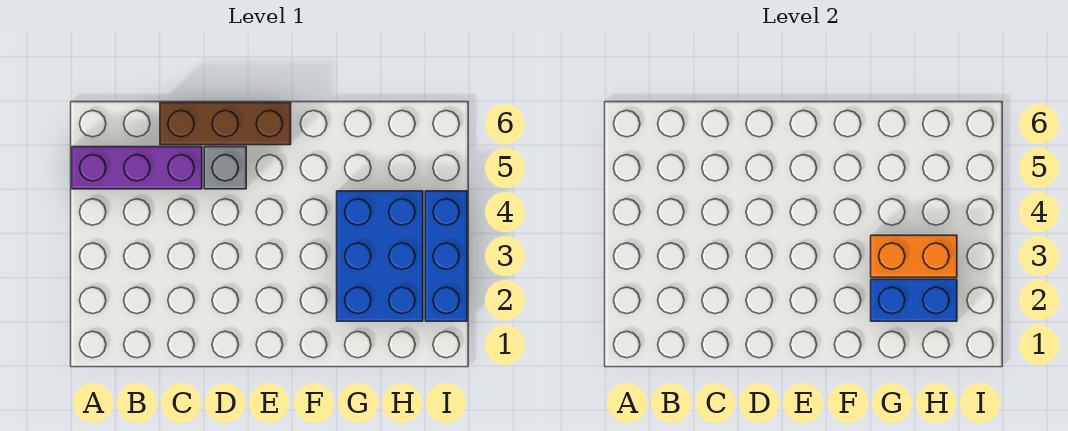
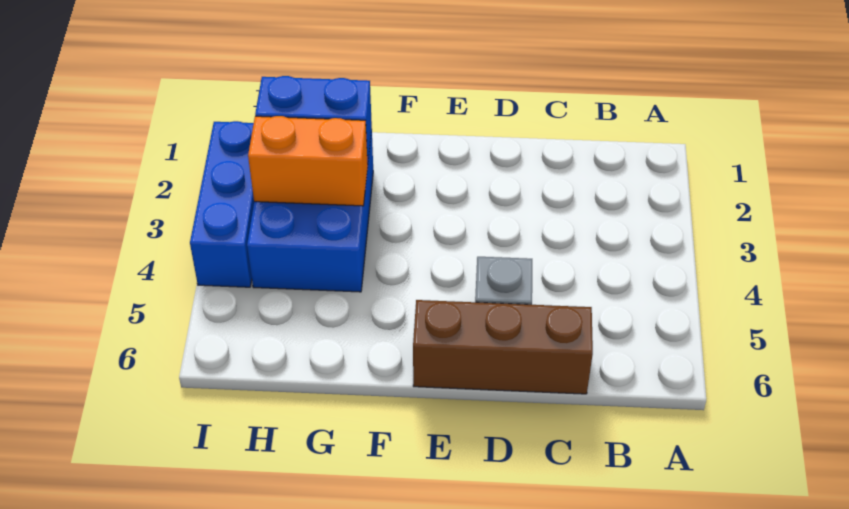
purple 1x3 brick [72,147,202,189] -> none

